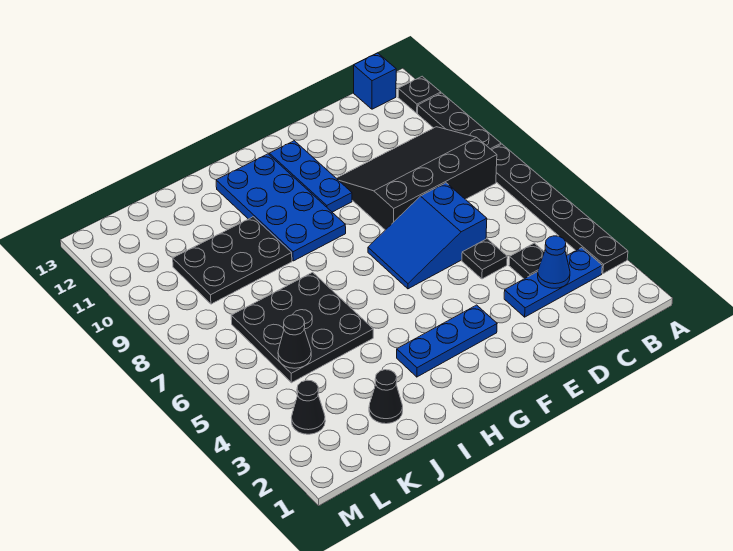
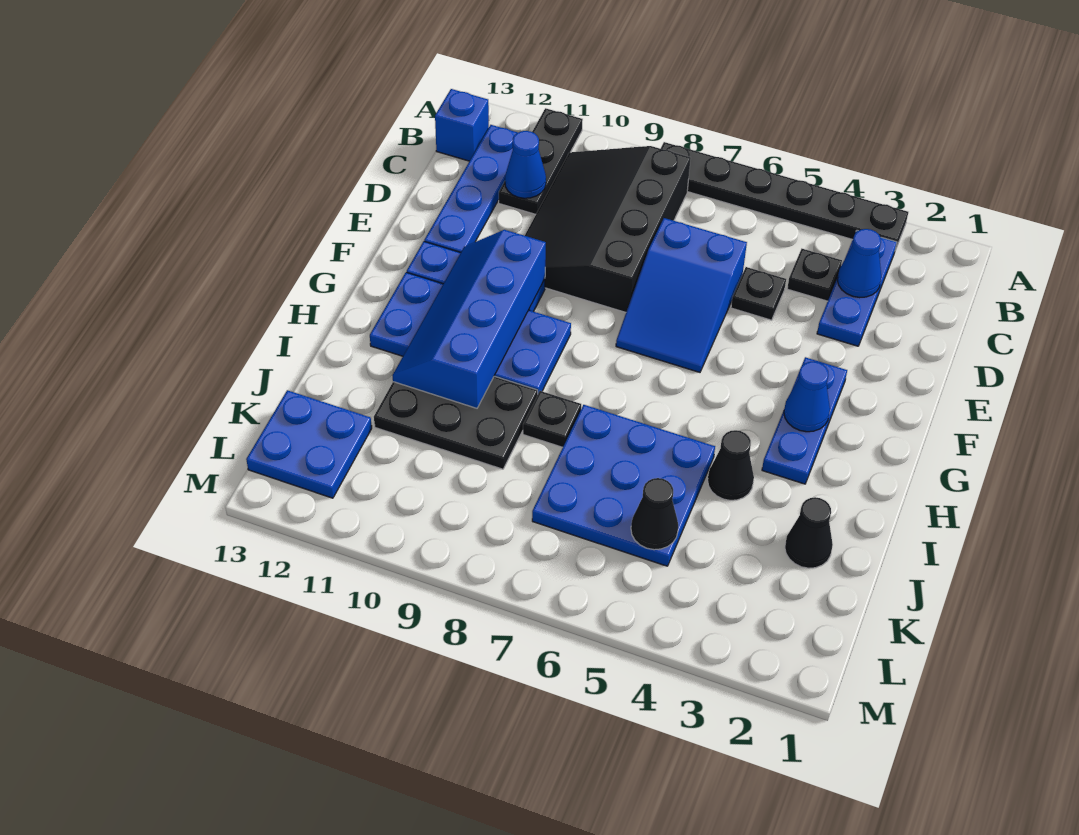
black 1x3 plate [418,93,501,150] -> black 1x3 plate turned to [499,108,583,214]
black 1x1 plate [398,76,441,113] -> black 1x1 plate moved to [523,391,581,447]
none -> blue 1x4 plate [424,125,518,252]
none -> blue 1x1 cone [505,131,546,198]
none -> blue 2x4 slope [392,230,546,408]
none -> blue 1x1 cone [784,362,830,432]
black 3x3 plate [231,272,373,383] -> blue 3x3 plate [532,405,715,566]
black 2x3 plate [173,217,292,304] -> black 2x3 plate turned to [374,376,538,469]
none -> blue 2x2 plate [246,390,372,498]
black 1x1 cone [291,380,325,434] -> black 1x1 cone moved to [708,430,754,500]

